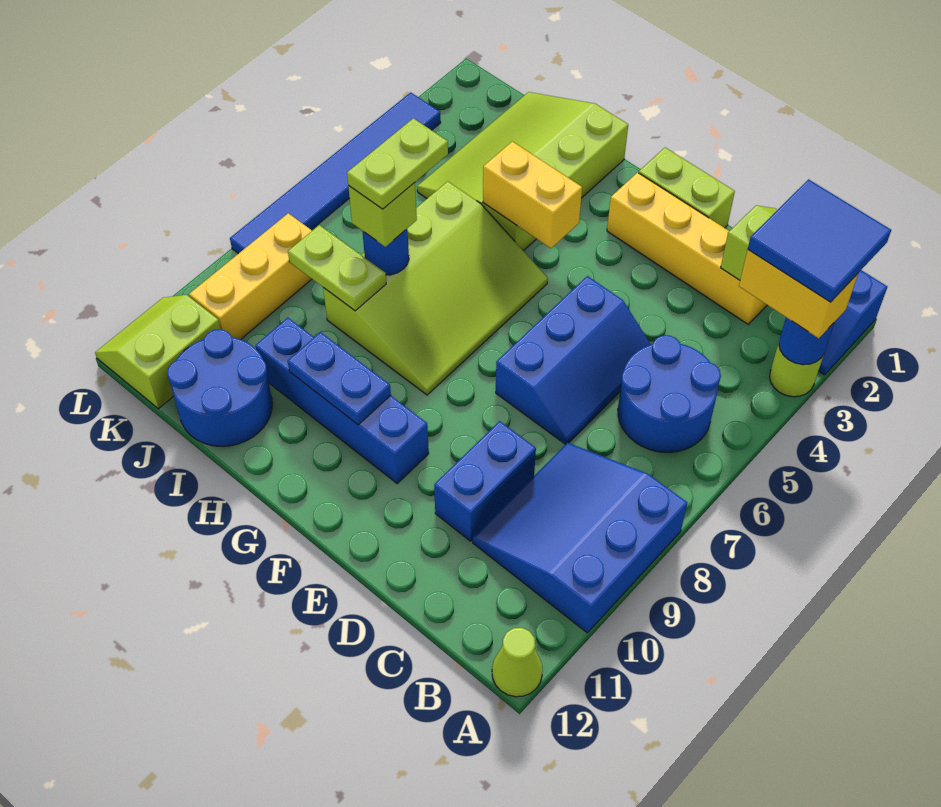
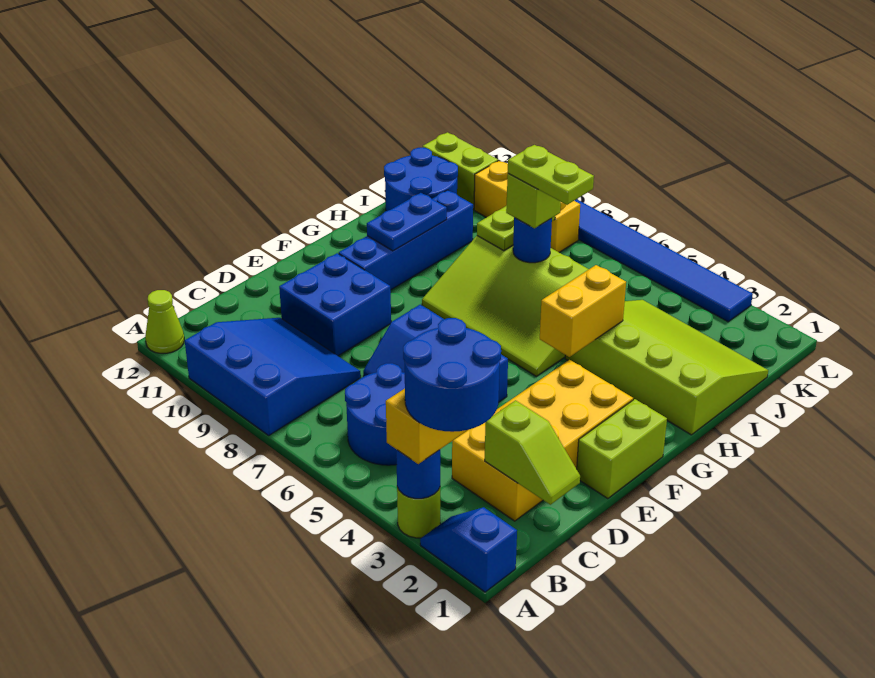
blue 2x2 tile [748,179,891,302] -> blue 2x2 round brick [403,318,501,432]
yellow 1x4 brick [607,173,767,324] -> yellow 2x4 brick [452,360,633,521]
blue 1x2 brick [434,421,536,541] -> blue 2x2 brick [279,253,391,356]

